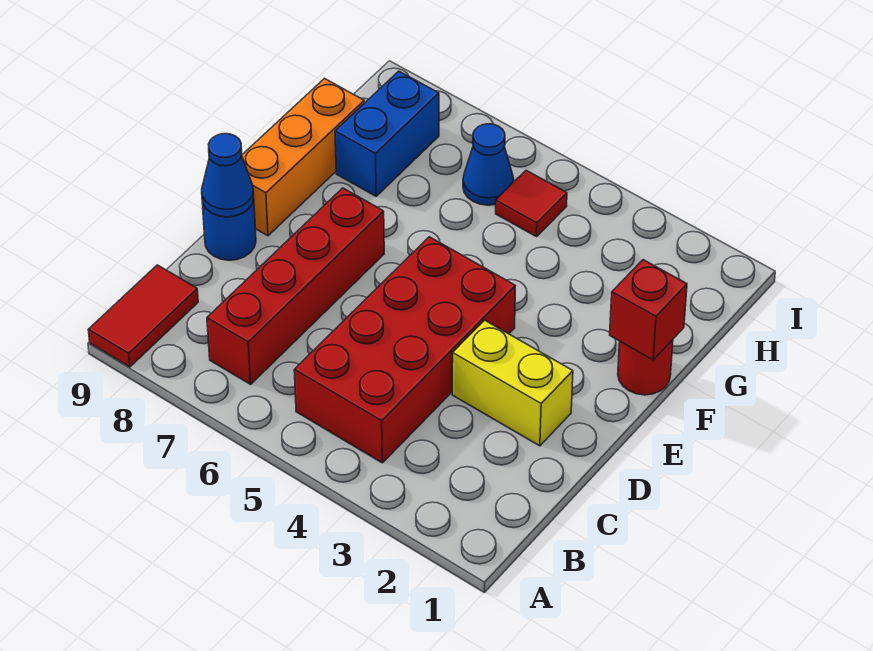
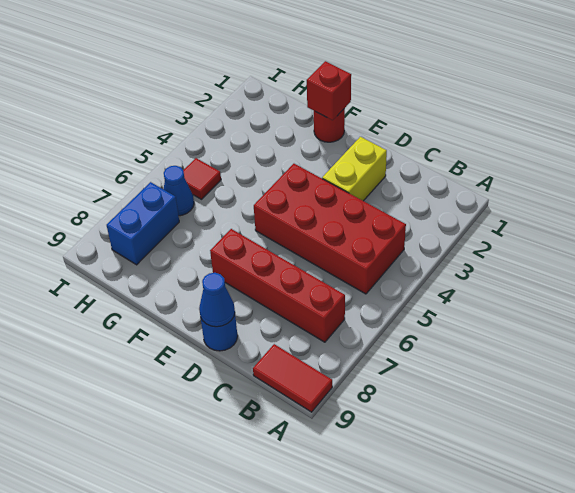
orange 1x3 brick [242,79,364,236] -> none
blue 1x2 brick [335,71,439,196] -> blue 1x2 brick turned to [107,182,179,265]

